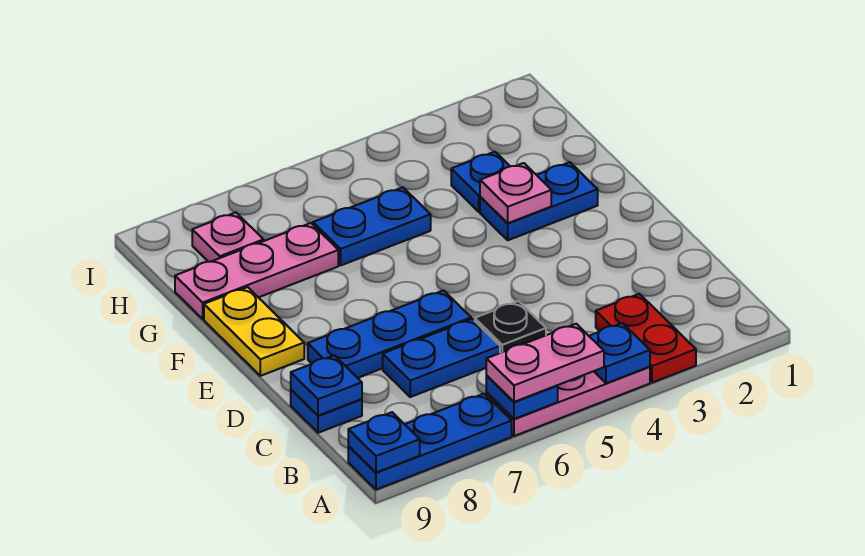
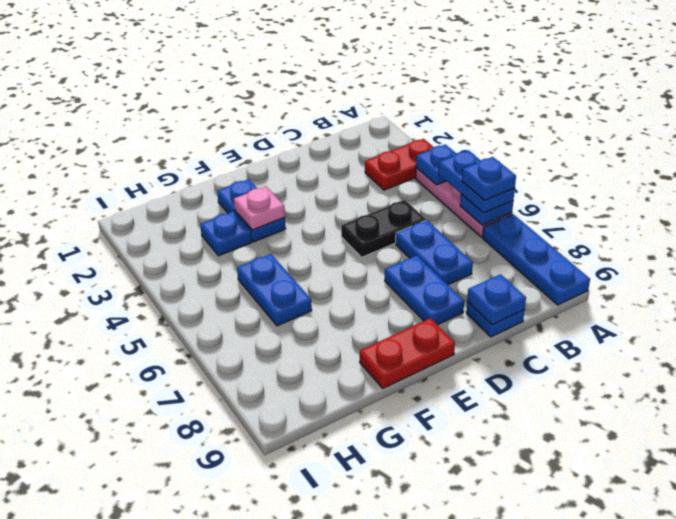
pink 1x2 plate [486,324,604,402] -> blue 1x2 plate [438,150,515,213]
blue 1x1 plate [348,412,420,472] -> blue 1x1 plate moved to [462,157,516,200]
black 1x1 plate [475,301,546,353] -> black 1x2 plate [341,200,426,257]
blue 1x3 plate [308,291,471,378] -> blue 1x2 plate [385,256,464,325]
yellow 1x2 plate [204,287,304,376] -> red 1x2 plate [360,318,455,388]
pink 1x3 plate [175,223,338,319] -> none
pink 1x1 plate [192,212,264,262] -> none

